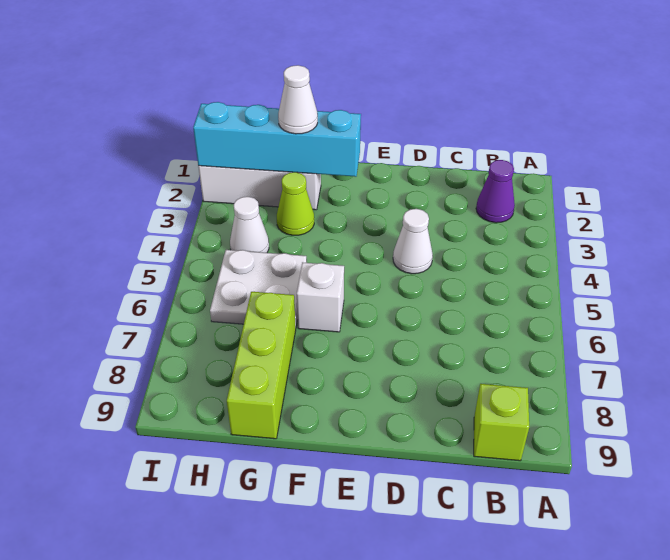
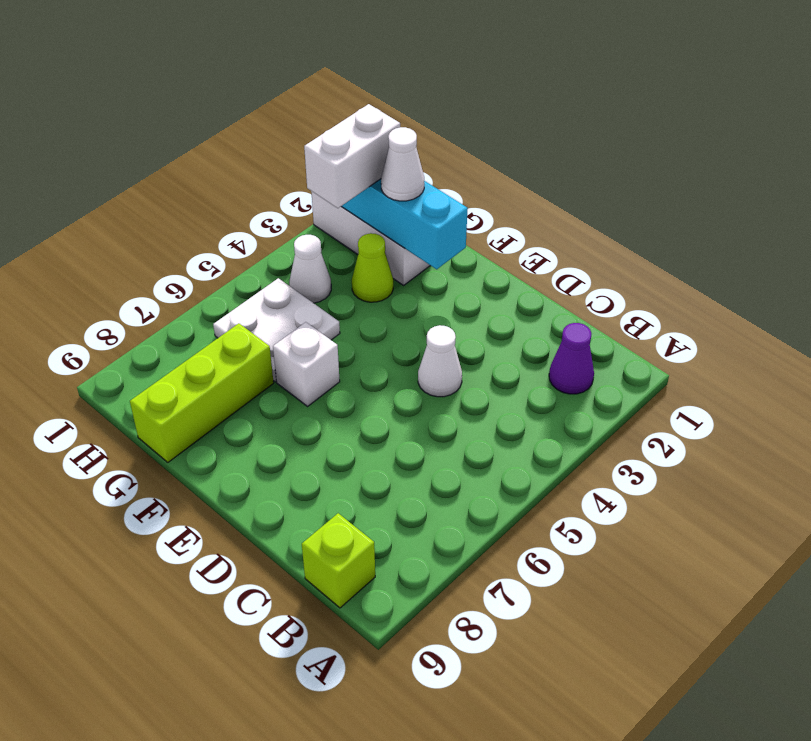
none -> white 1x2 brick [304,104,400,208]

